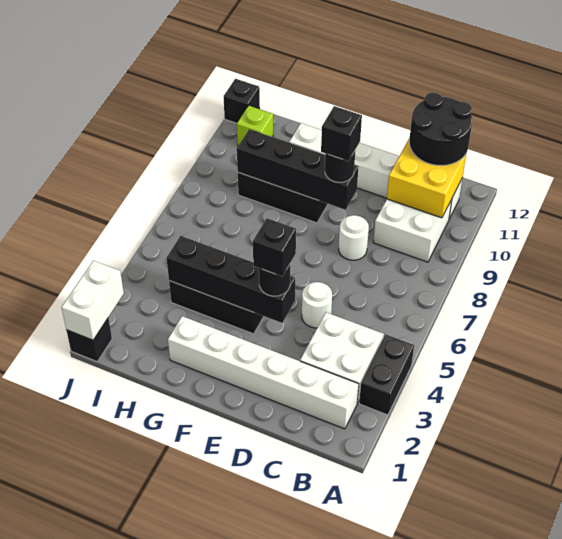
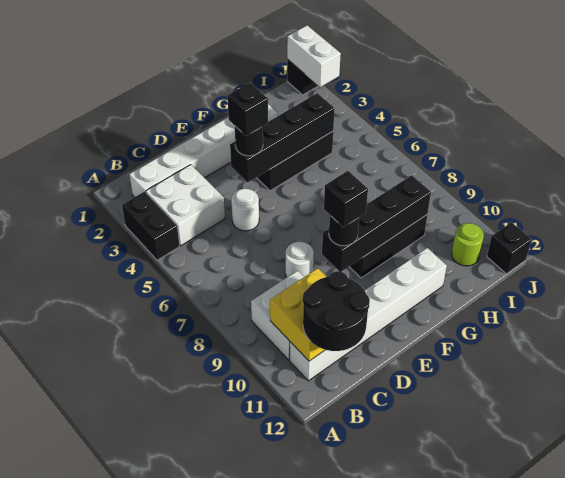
lime 1x1 brick [237,106,273,145] -> lime 1x1 round brick [452,223,484,266]

